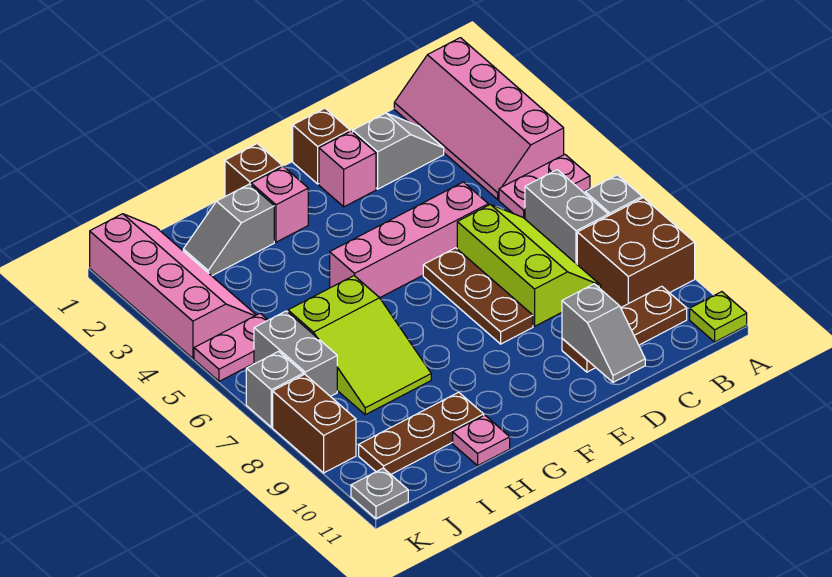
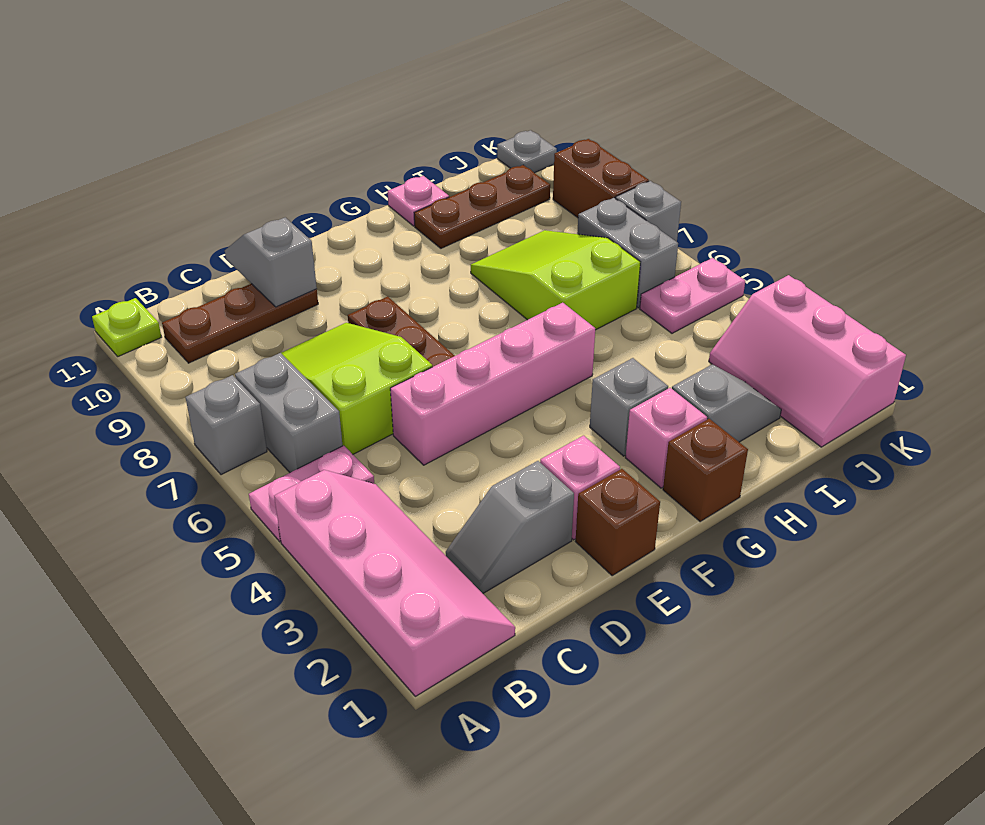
brown 2x2 brick [577,198,695,307] -> none
lime 2x3 slope [457,205,601,326] -> lime 2x3 slope turned to [281,323,432,454]
none -> grey 1x1 brick [590,358,668,456]
pink 2x4 slope [90,214,256,358] -> pink 2x3 slope [709,275,906,447]

